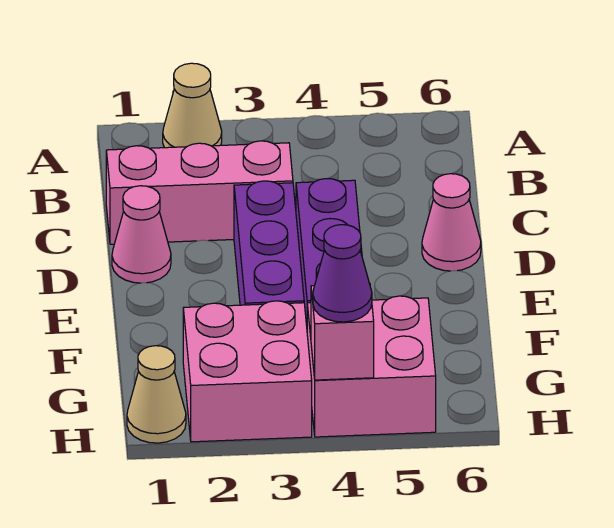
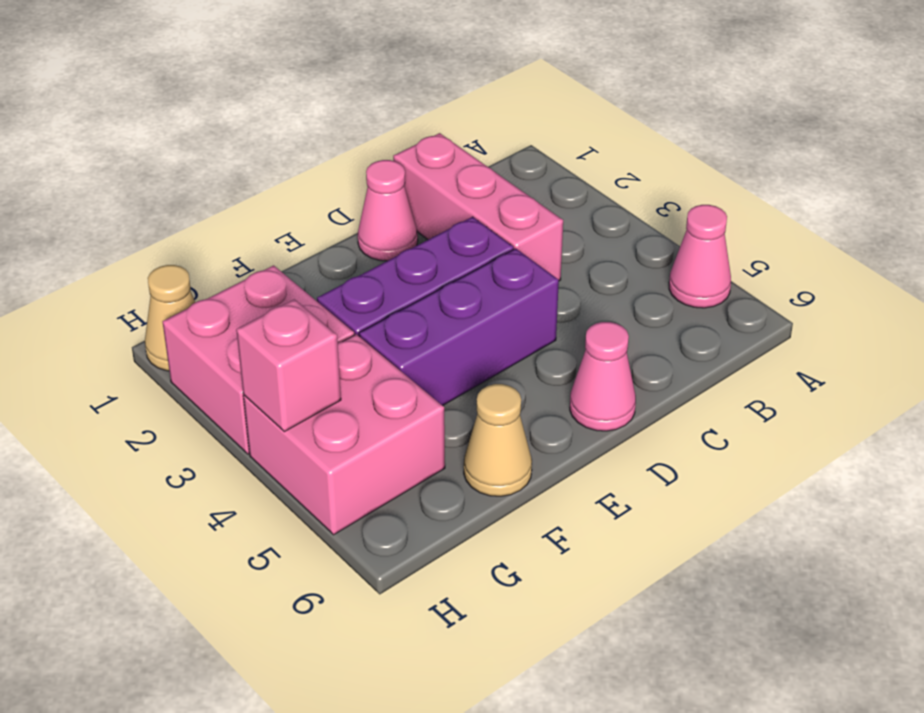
tan 1x1 cone [163,63,222,148] -> tan 1x1 cone moved to [464,384,532,496]
none -> pink 1x1 cone [669,205,731,308]
purple 1x1 cone [313,225,372,322] -> none

